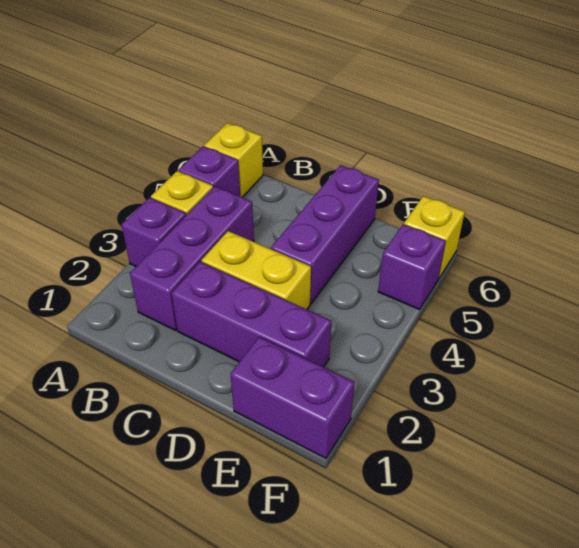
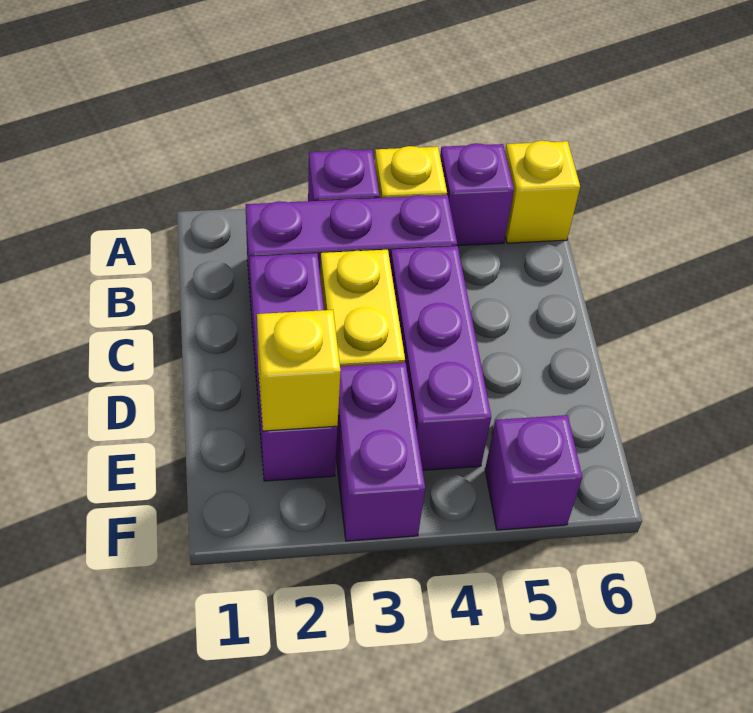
purple 1x3 brick [271,165,379,304] -> purple 1x3 brick turned to [390,246,491,470]
purple 1x2 brick [230,337,355,458] -> purple 1x2 brick moved to [336,363,425,541]
yellow 1x1 brick [404,196,465,278] -> yellow 1x1 brick moved to [257,310,341,431]

